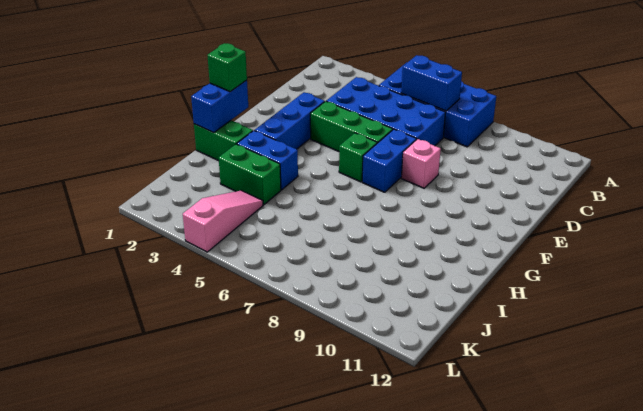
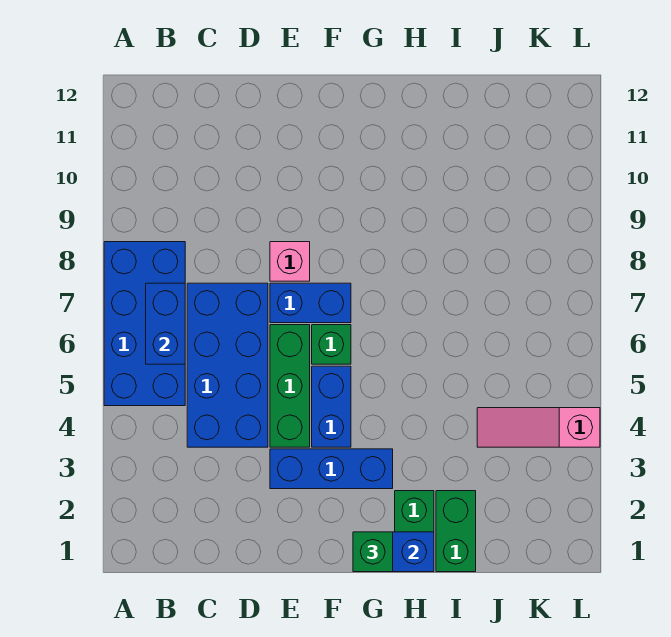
blue 1x2 brick [237,131,298,190] -> blue 1x2 brick moved to [312,366,351,447]
green 1x2 brick [219,144,281,205] -> green 1x2 brick moved to [436,491,476,572]

